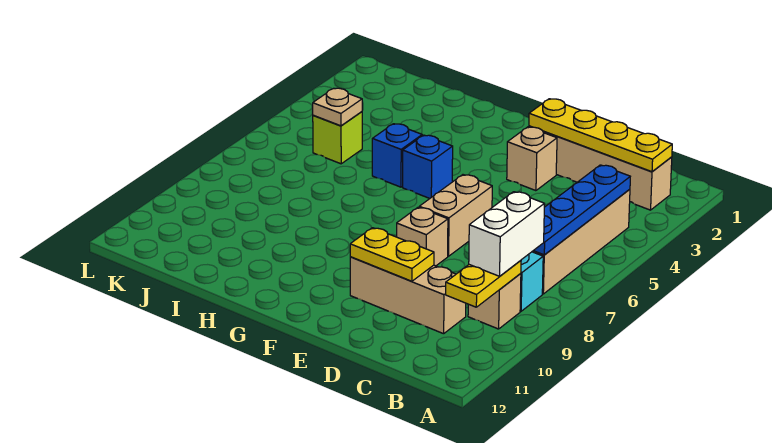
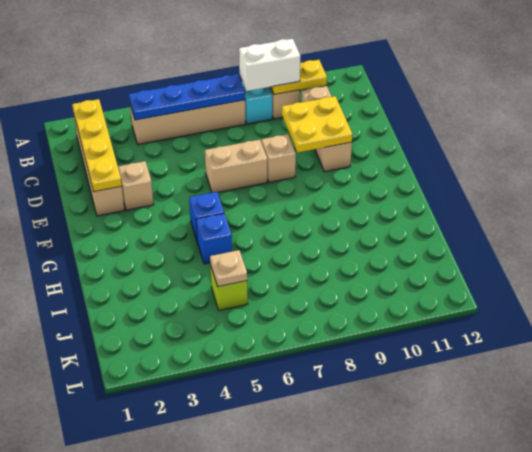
yellow 1x2 plate [350,228,434,281] -> yellow 2x2 plate [282,96,353,153]

